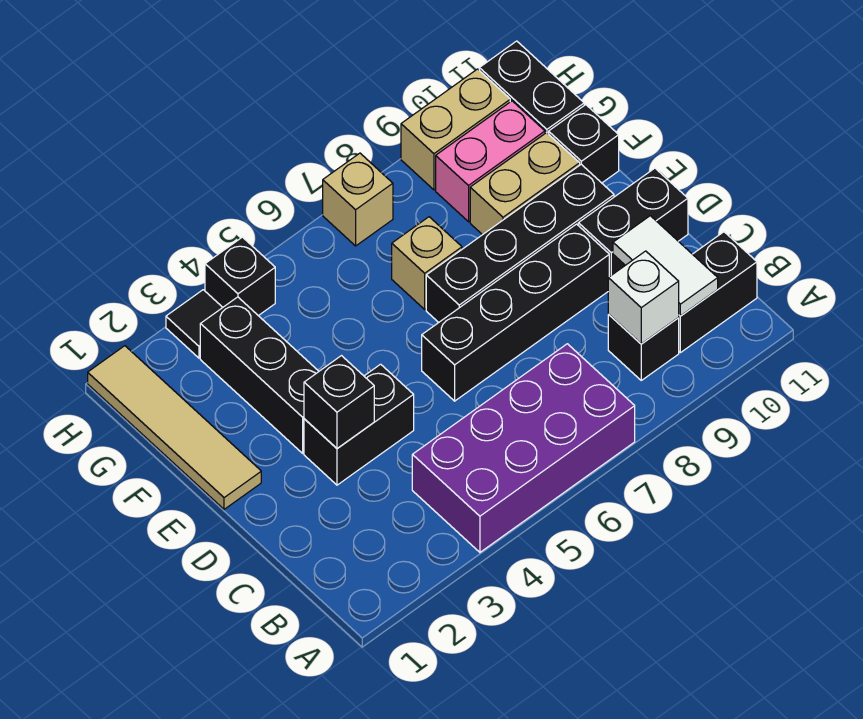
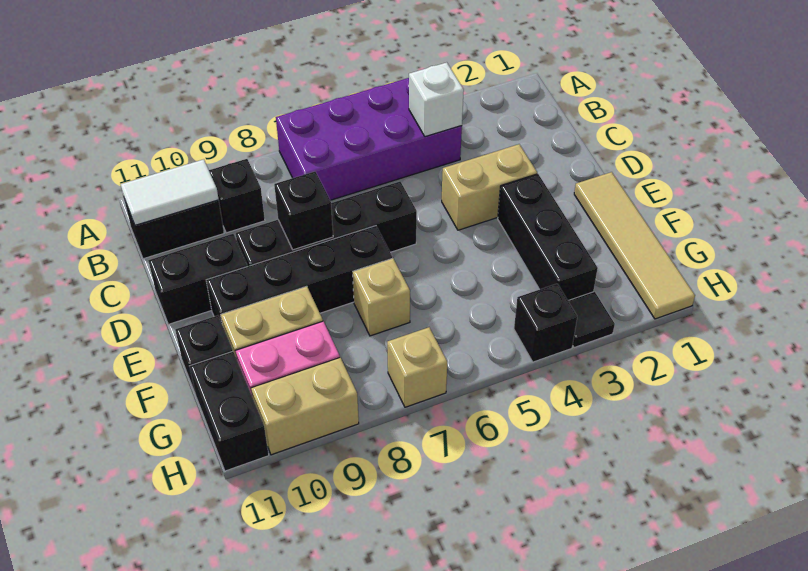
white 1x1 brick [608,251,679,344] -> white 1x1 brick moved to [409,62,464,137]
white 1x2 tile [613,216,718,316] -> white 1x2 tile turned to [121,159,219,225]
black 1x2 brick [304,364,414,485] -> tan 1x2 brick [442,144,537,230]
black 1x1 brick [304,356,374,448] -> black 1x1 brick moved to [274,172,333,250]

